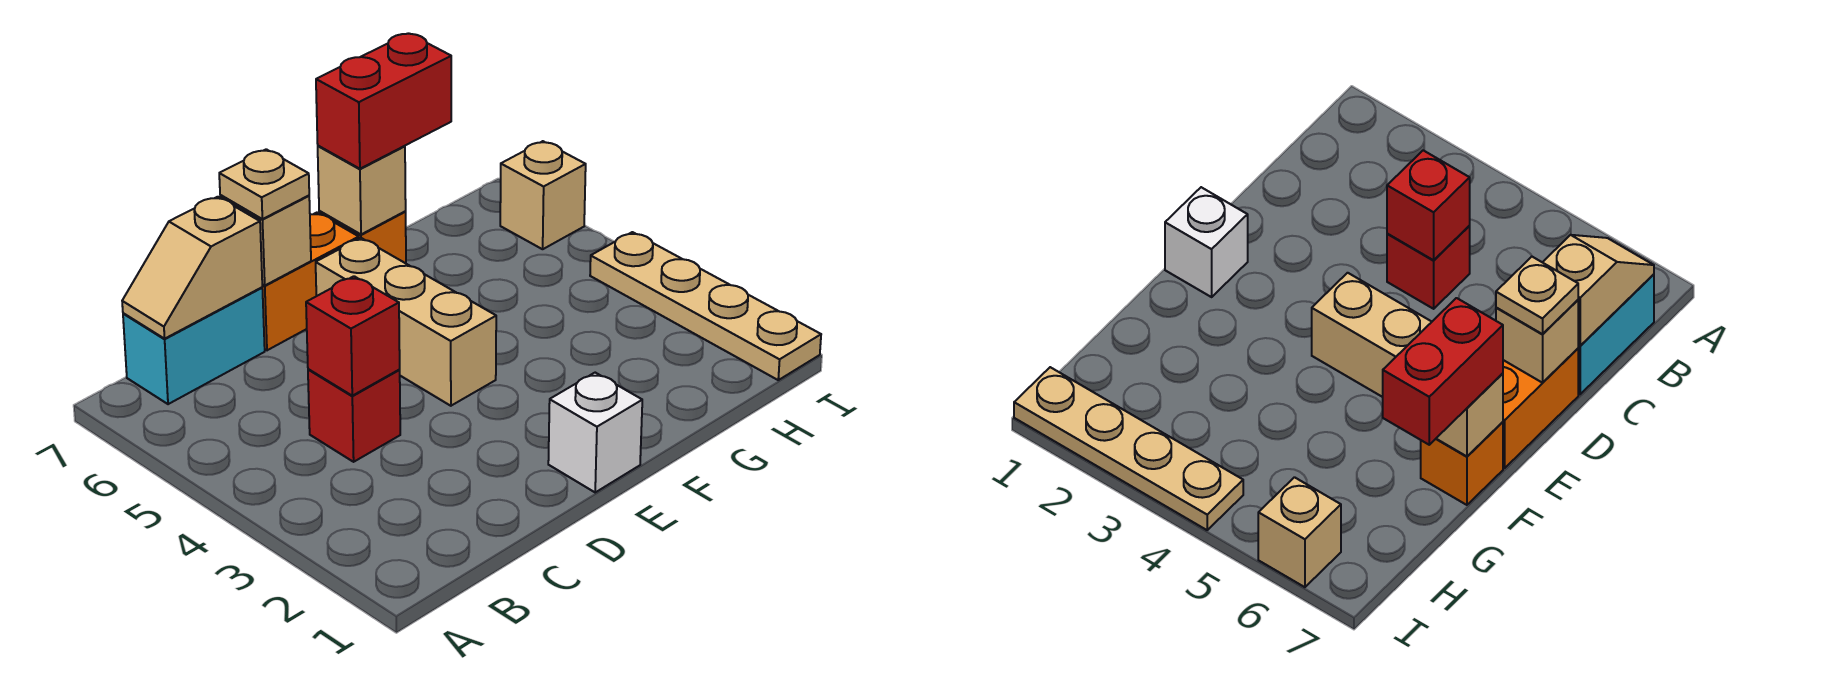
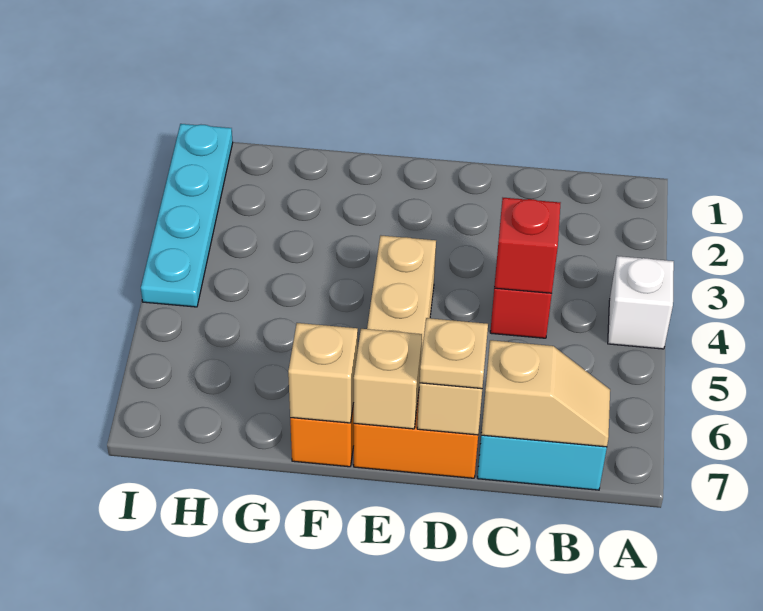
white 1x1 brick [548,373,642,492] -> white 1x1 brick moved to [608,256,674,349]
red 1x2 brick [316,33,451,169] -> none
tan 1x4 plate [590,232,821,380] -> cyan 1x4 plate [141,124,233,307]
tan 1x1 brick [500,141,586,249] -> tan 1x1 brick moved to [353,329,422,429]

